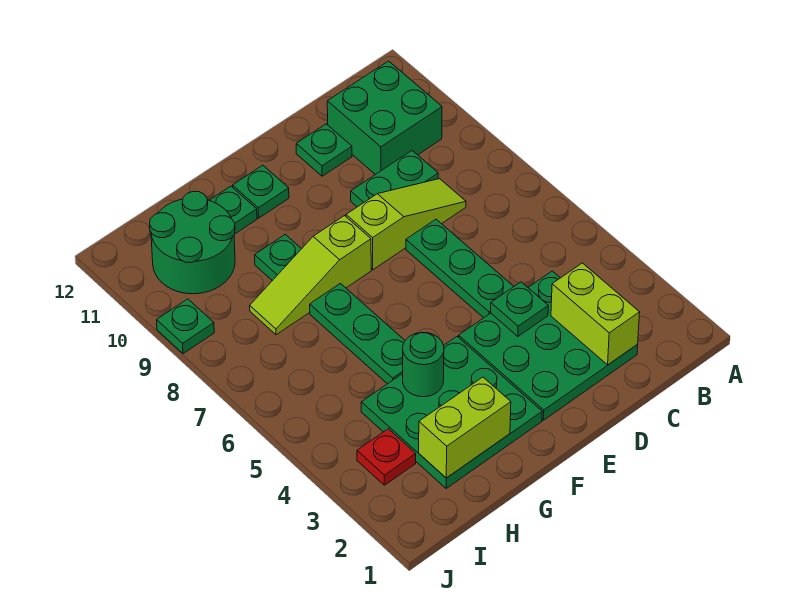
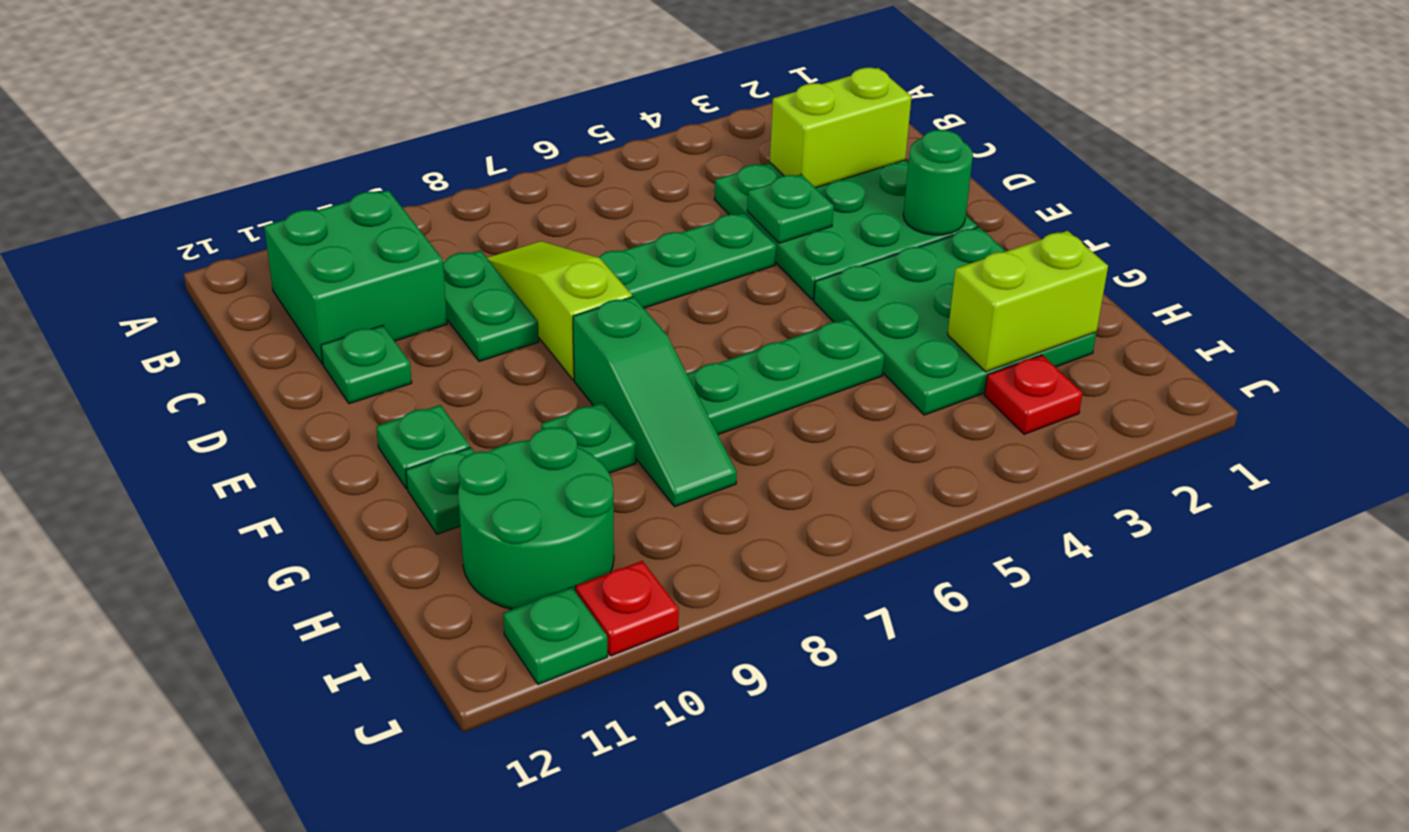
lime 1x3 slope [250,216,371,335] -> green 1x3 slope [573,297,737,507]
lime 1x2 brick [419,377,511,478] -> lime 1x2 brick turned to [948,231,1108,372]
green 1x1 round brick [403,332,444,397] -> green 1x1 round brick moved to [903,130,973,235]
green 1x1 plate [157,299,214,354] -> green 1x1 plate moved to [503,587,607,685]
none -> red 1x1 plate [575,561,679,656]

